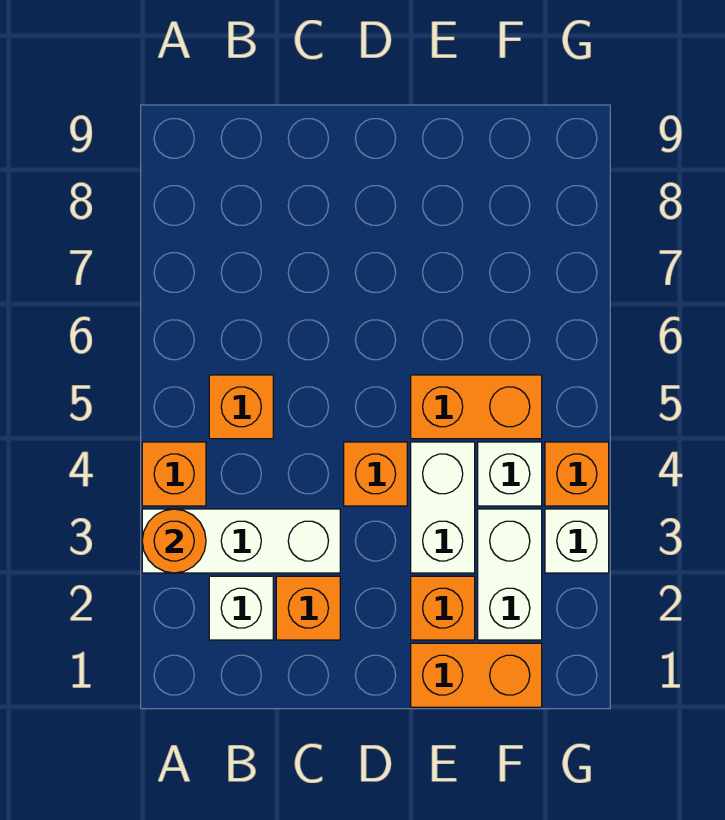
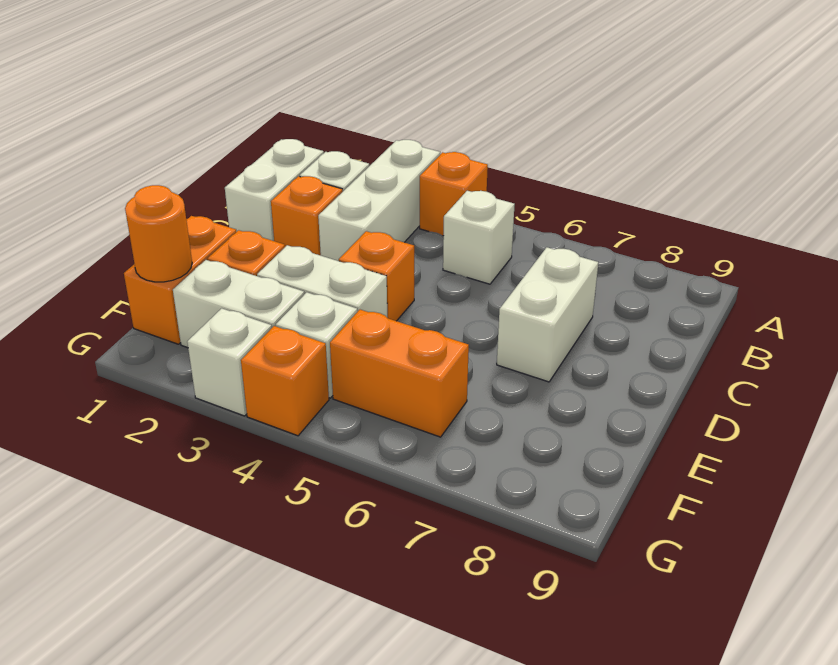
orange 1x1 round brick [142,509,206,573] -> orange 1x1 round brick moved to [125,185,192,282]
none -> white 1x2 brick [225,139,324,241]
orange 1x1 brick [209,375,273,439] -> white 1x1 brick [443,191,515,284]
none -> white 1x2 brick [497,247,598,382]
orange 1x2 brick [411,375,542,439] -> orange 1x2 brick turned to [330,310,469,437]

